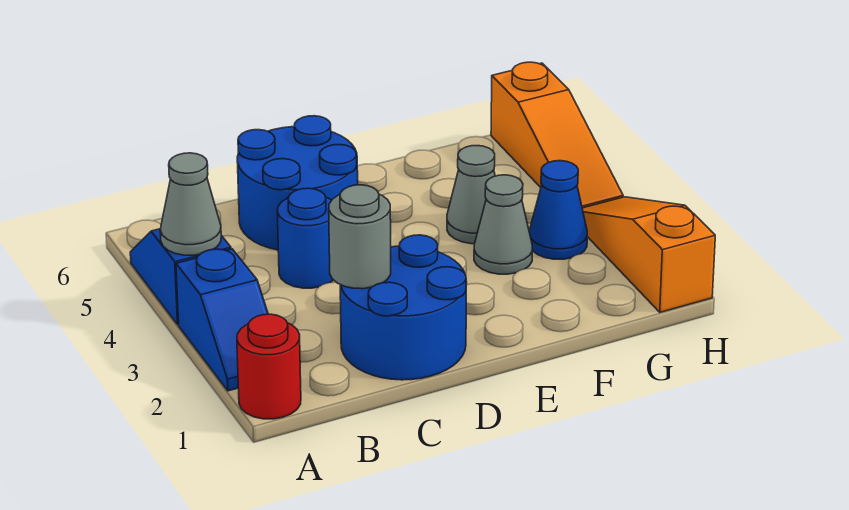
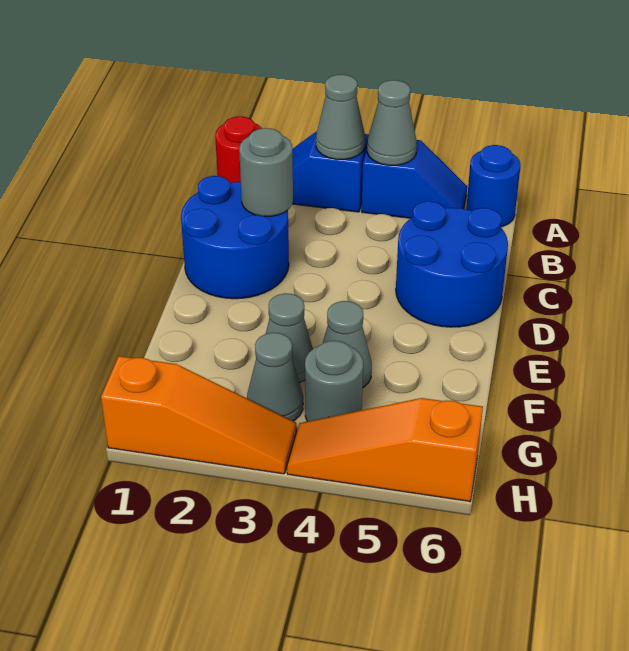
none -> grey 1x1 cone [316,75,365,159]
blue 1x1 round brick [277,188,333,288] -> blue 1x1 round brick moved to [466,145,520,227]
blue 1x1 cone [529,161,587,259] -> grey 1x1 cone [247,333,303,421]
none -> grey 1x1 round brick [305,341,363,421]

